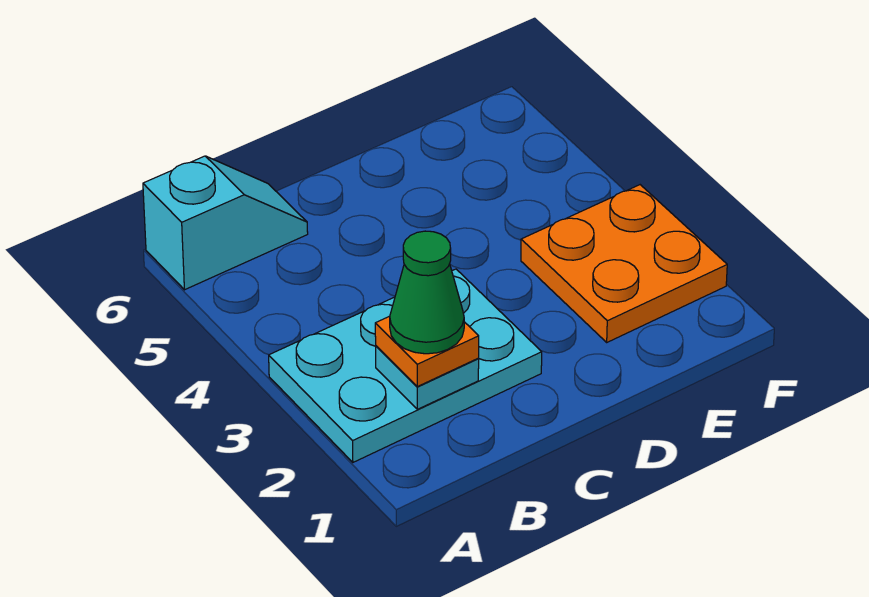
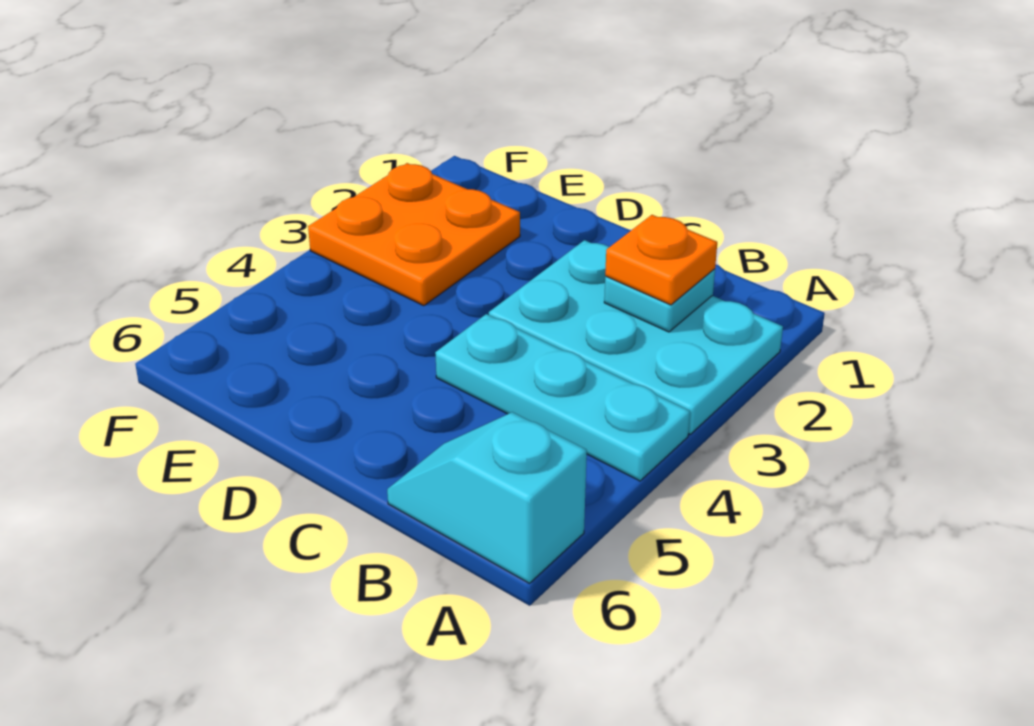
none -> cyan 1x3 plate [435,314,690,481]
green 1x1 cone [390,231,464,354] -> none

